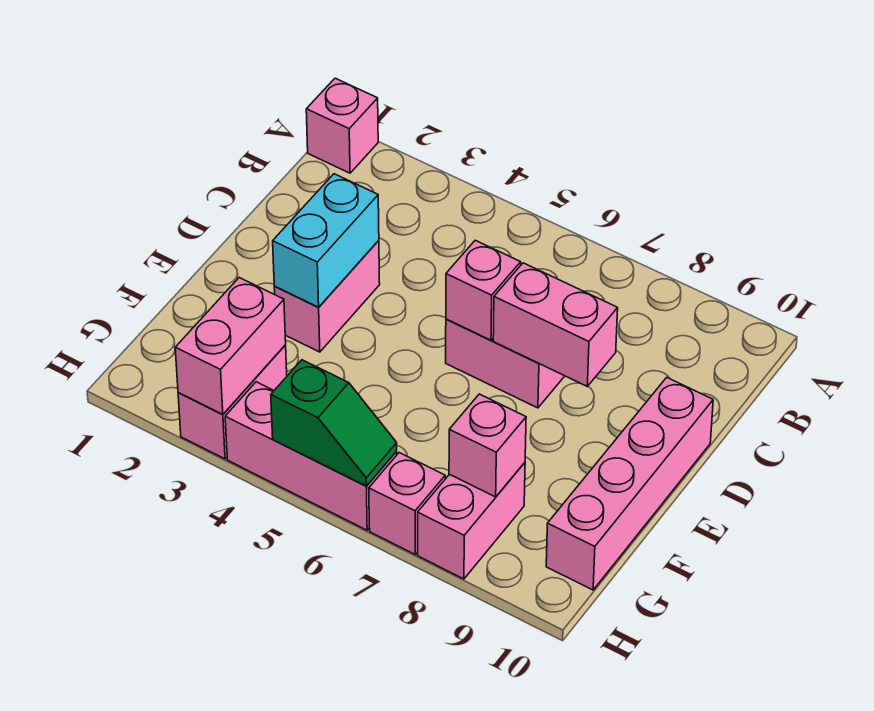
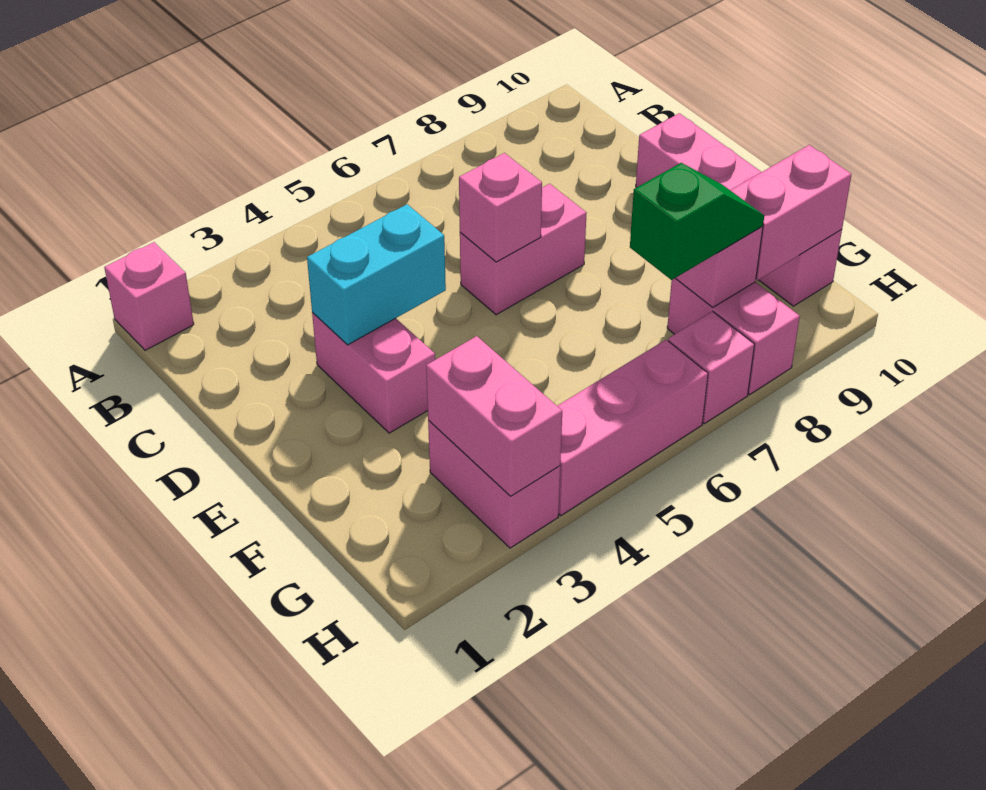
cyan 1x2 brick [273,174,379,307] -> cyan 1x2 brick turned to [307,204,446,345]
pink 1x2 brick [493,263,618,386] -> pink 1x2 brick moved to [730,145,852,280]
green 1x2 slope [271,360,397,486] -> green 1x2 slope moved to [630,163,764,280]

